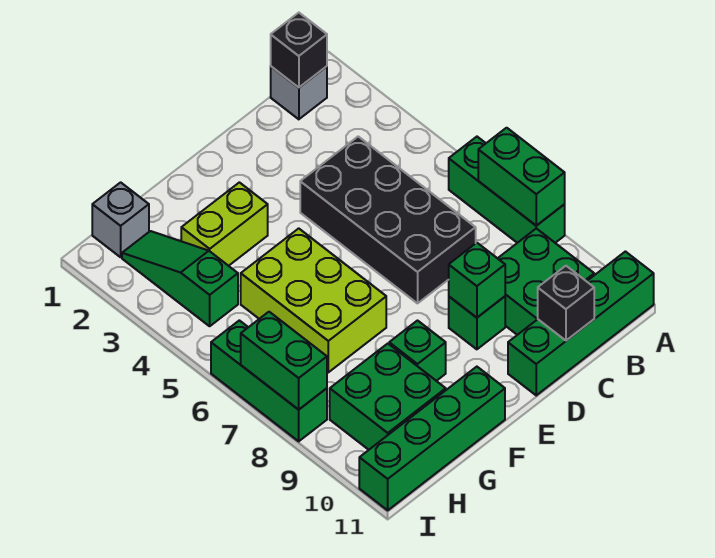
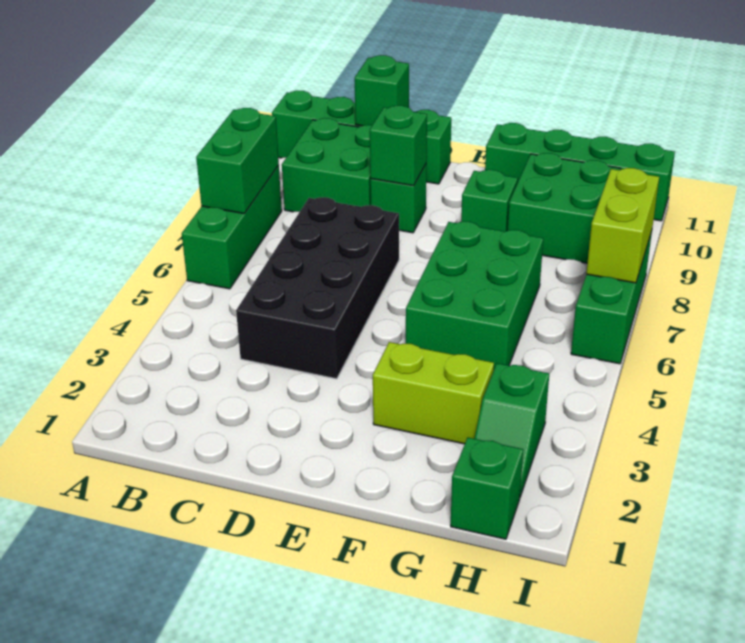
grey 1x1 brick [271,66,327,119] -> none
black 1x1 brick [271,13,327,88] -> none
black 1x1 brick [538,266,594,340] -> green 1x1 brick [355,55,409,126]
lime 2x3 brick [241,228,386,372] -> green 2x3 brick [406,222,543,369]
grey 1x1 brick [92,182,149,257] -> green 1x1 brick [451,438,523,539]
green 1x3 slope [122,231,238,326] -> green 1x2 slope [474,363,549,496]
green 1x2 brick [241,312,327,410] -> lime 1x2 brick [586,168,659,283]

